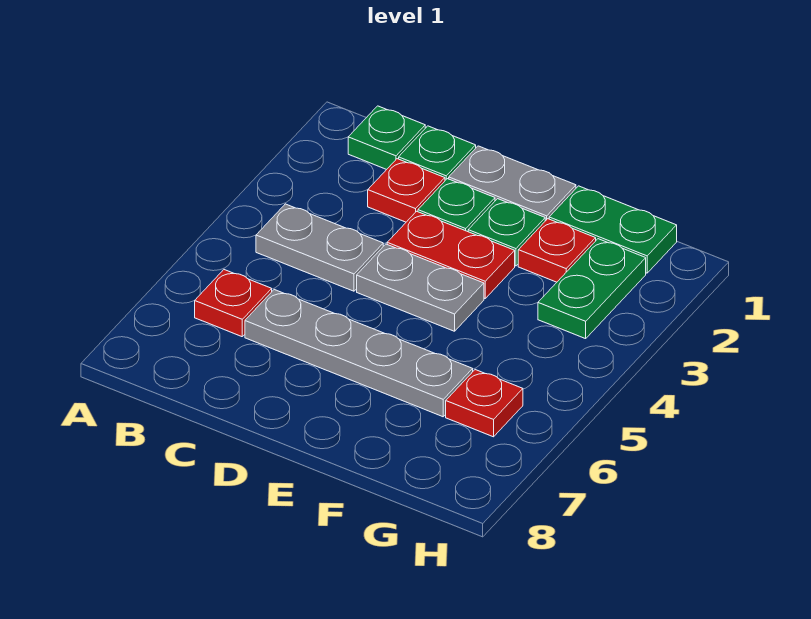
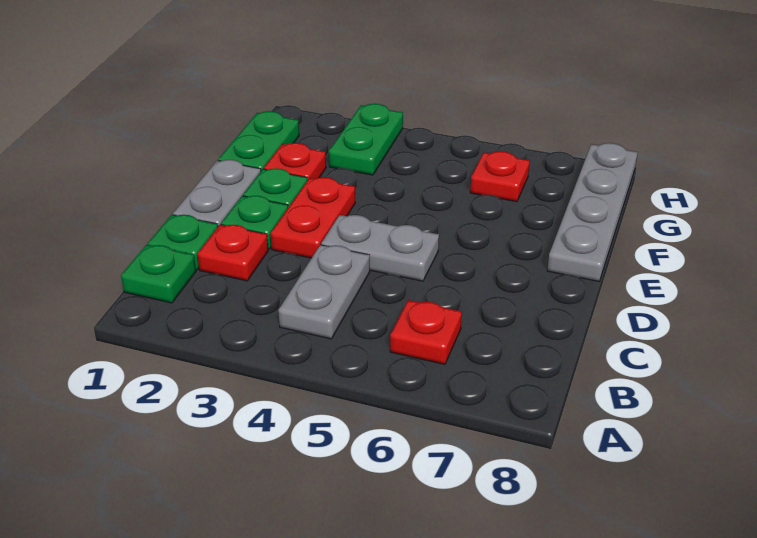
grey 1x4 plate [245,290,473,417] -> grey 1x4 plate moved to [547,143,638,281]
grey 1x2 plate [357,244,484,331] -> grey 1x2 plate turned to [321,215,439,281]
green 1x2 plate [538,239,646,339] -> green 1x2 plate turned to [329,104,403,175]

